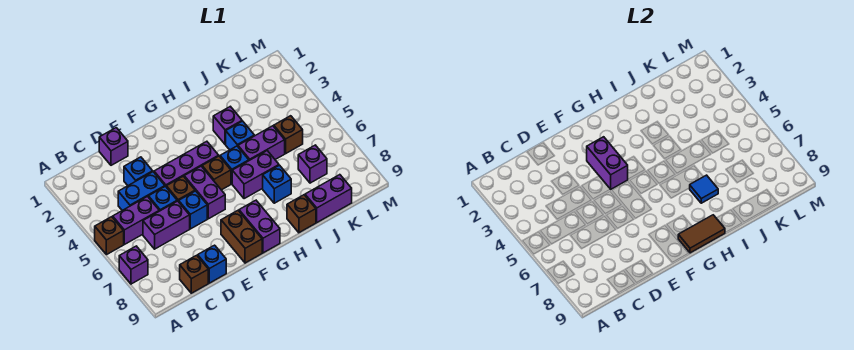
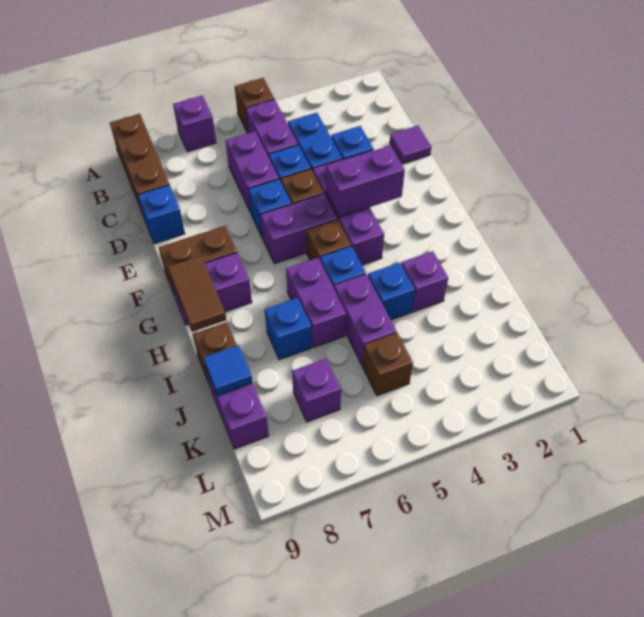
brown 1x1 brick [180,255,208,293] -> brown 1x3 brick [110,114,169,215]
purple 1x1 brick [99,128,128,165] -> purple 1x1 tile [390,126,431,164]
blue 1x1 tile [690,175,718,203] -> blue 1x1 tile moved to [203,345,253,396]

